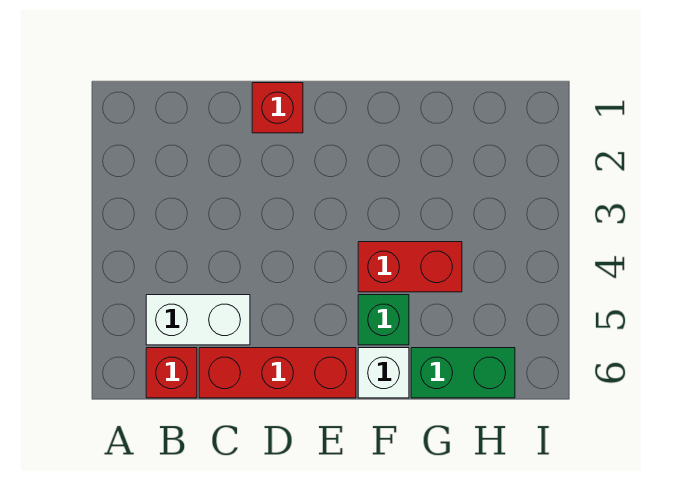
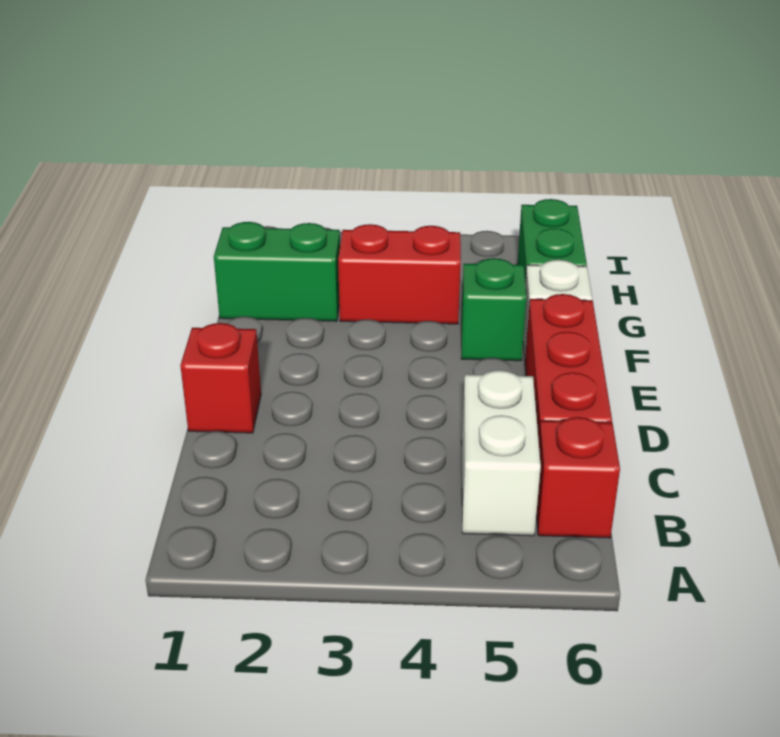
red 1x2 brick [358,242,462,292] -> red 1x2 brick turned to [338,224,461,324]
none -> green 1x2 brick [214,222,340,321]

